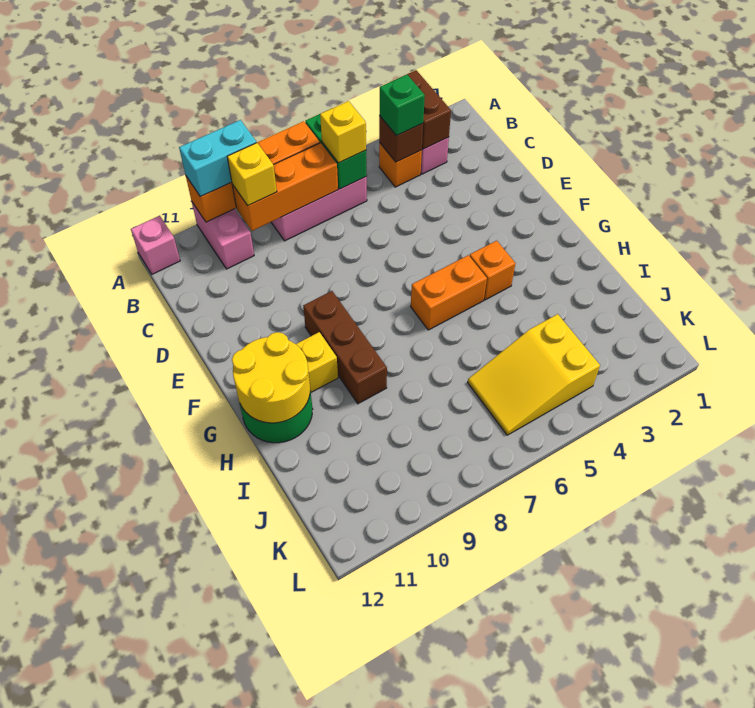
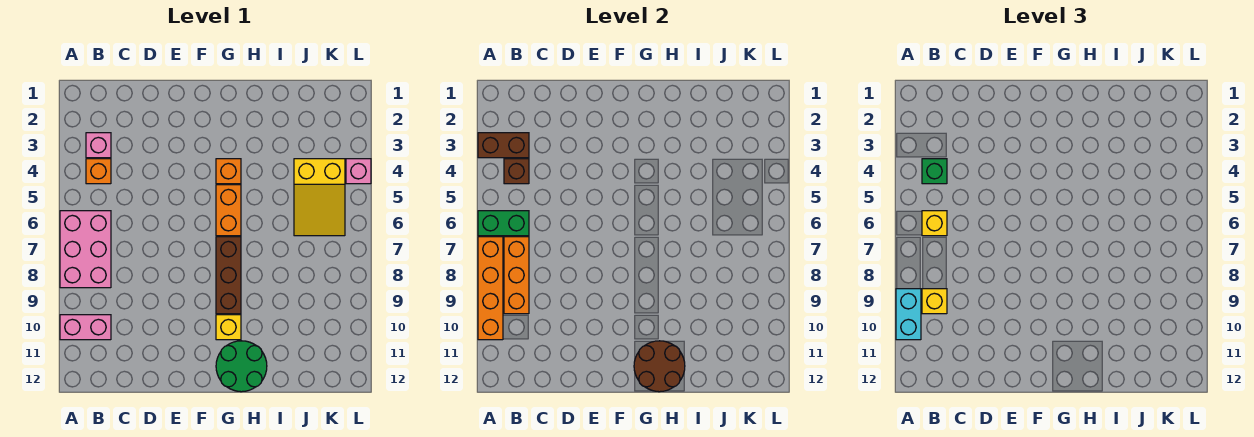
pink 1x1 brick [131,216,180,274] -> pink 1x1 brick moved to [346,159,371,184]
brown 1x3 brick [303,291,387,404] -> brown 1x3 brick turned to [216,237,241,314]
yellow 2x2 round brick [232,332,310,423] -> brown 2x2 round brick [634,341,685,392]

